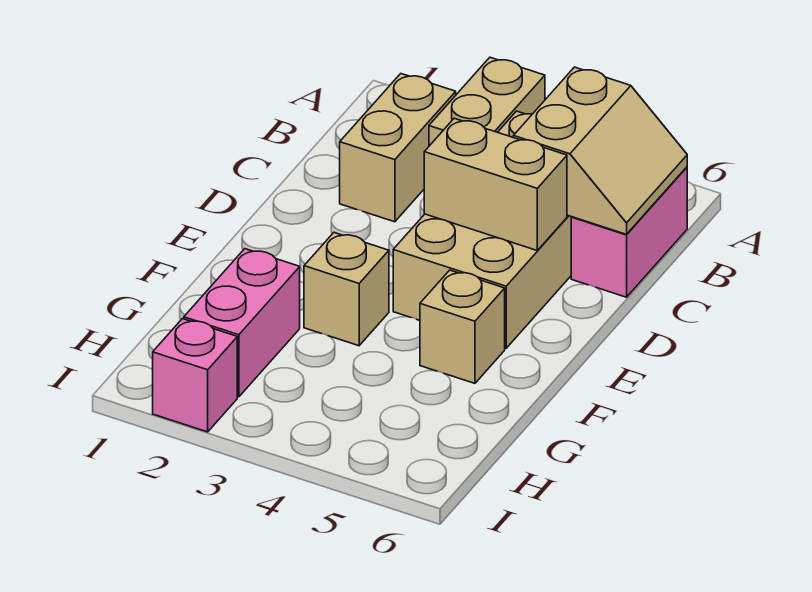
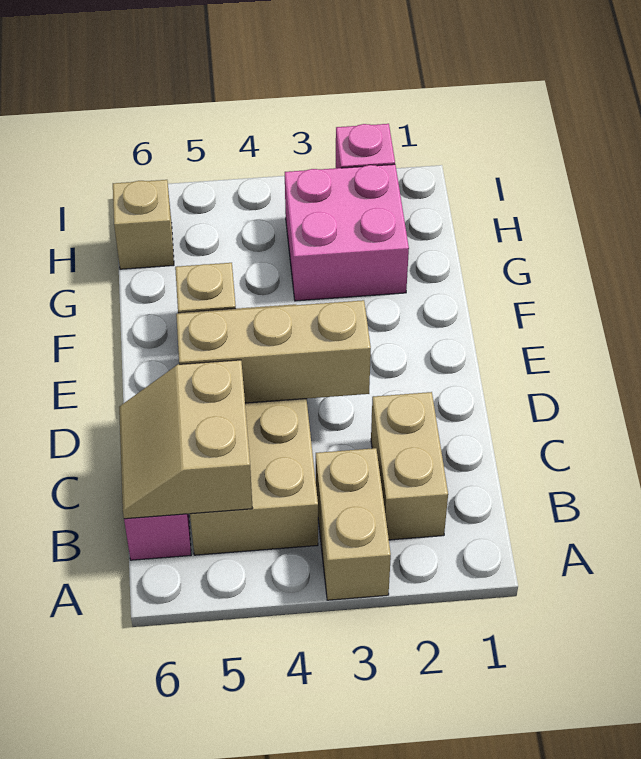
tan 1x2 brick [424,118,567,250] -> tan 1x3 brick [176,300,371,403]
tan 1x1 brick [304,233,389,346] -> tan 1x1 brick moved to [113,180,174,269]
pink 1x2 brick [184,249,300,397] -> pink 2x2 brick [285,164,409,301]

